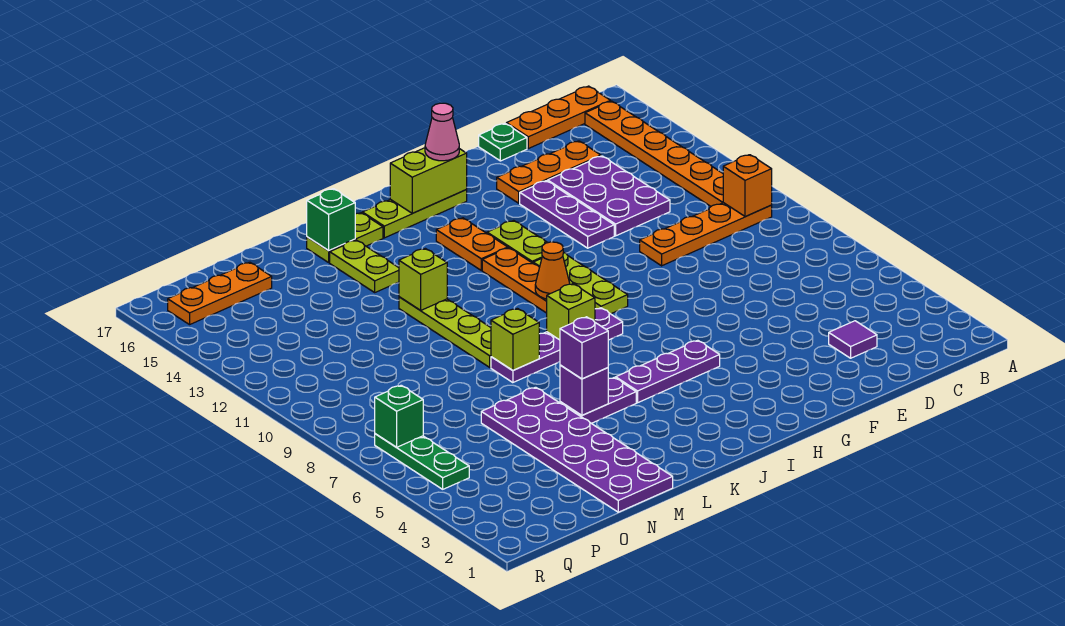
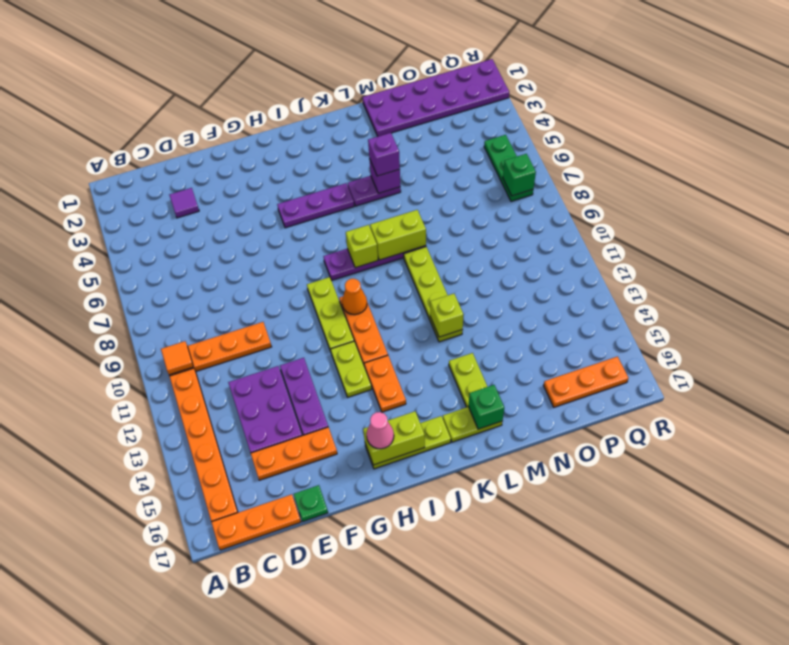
orange 1x1 brick [723,155,772,216] -> orange 1x1 tile [161,341,193,375]
lime 1x1 brick [491,308,539,370] -> lime 1x2 brick [370,210,426,260]
purple 2x6 plate [481,387,673,512] -> purple 2x6 plate turned to [363,59,509,136]

